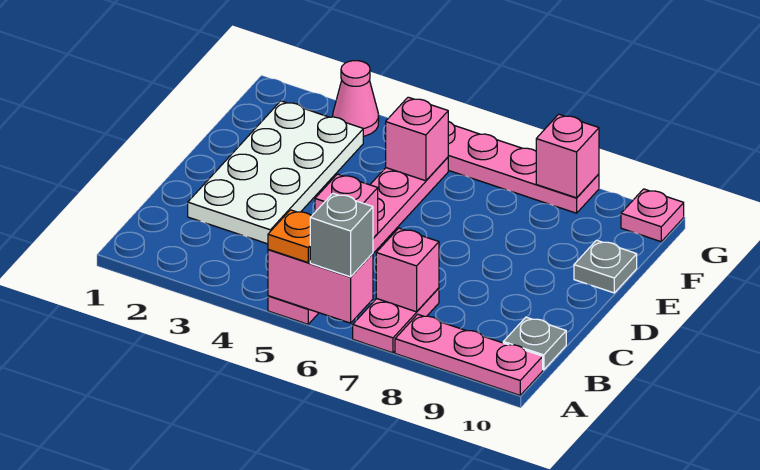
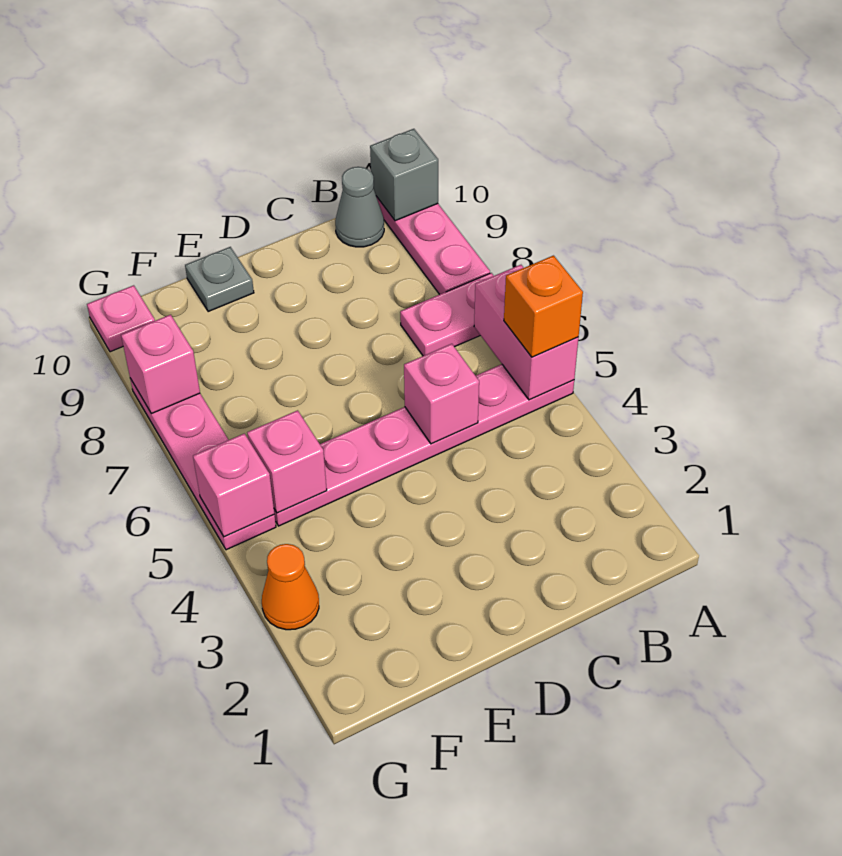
orange 1x1 plate [268,210,311,262] -> orange 1x1 brick [504,256,583,357]
grey 1x1 brick [310,193,373,277] -> grey 1x1 brick moved to [370,129,438,221]
pink 1x1 brick [376,228,439,312] -> pink 1x1 brick moved to [193,434,274,537]
grey 1x1 plate [503,317,566,370] -> grey 1x1 cone [335,167,384,247]
white 2x4 plate [188,101,363,244] -> none
pink 1x1 cone [333,61,379,136] -> orange 1x1 cone [262,544,319,630]

